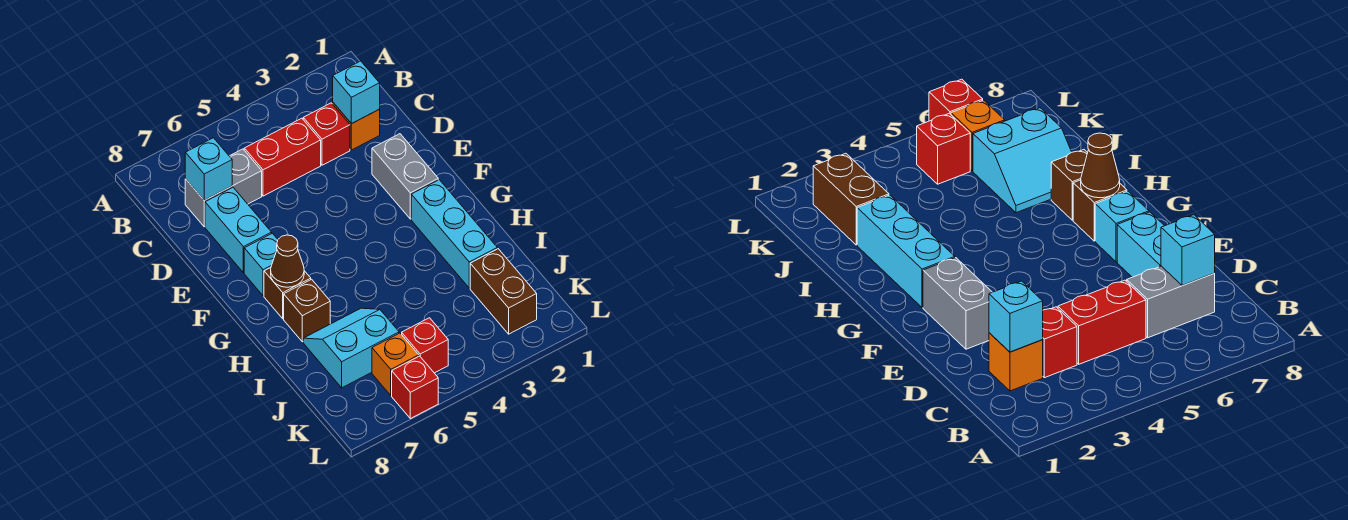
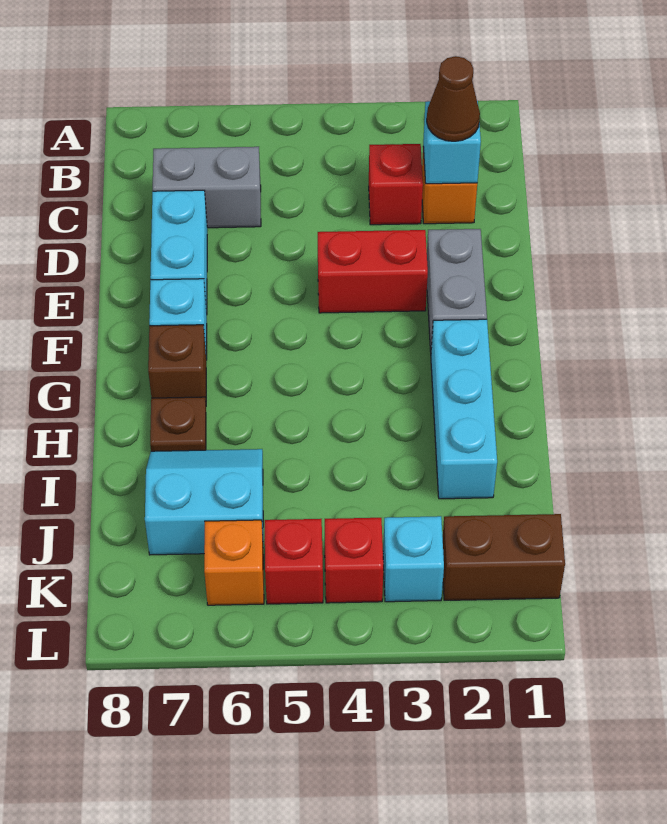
red 1x2 brick [244,118,321,196] -> red 1x2 brick moved to [318,230,428,313]
cyan 1x1 brick [185,138,232,200] -> cyan 1x1 brick moved to [383,516,444,602]
brown 1x1 cone [271,235,304,287] -> brown 1x1 cone moved to [427,56,480,141]
brown 1x1 brick [284,279,330,342] -> brown 1x1 plate [150,397,206,451]
brown 1x2 brick [470,249,537,334] -> brown 1x2 brick turned to [443,514,565,600]
red 1x1 brick [392,356,438,419] -> red 1x1 brick moved to [325,518,383,603]

